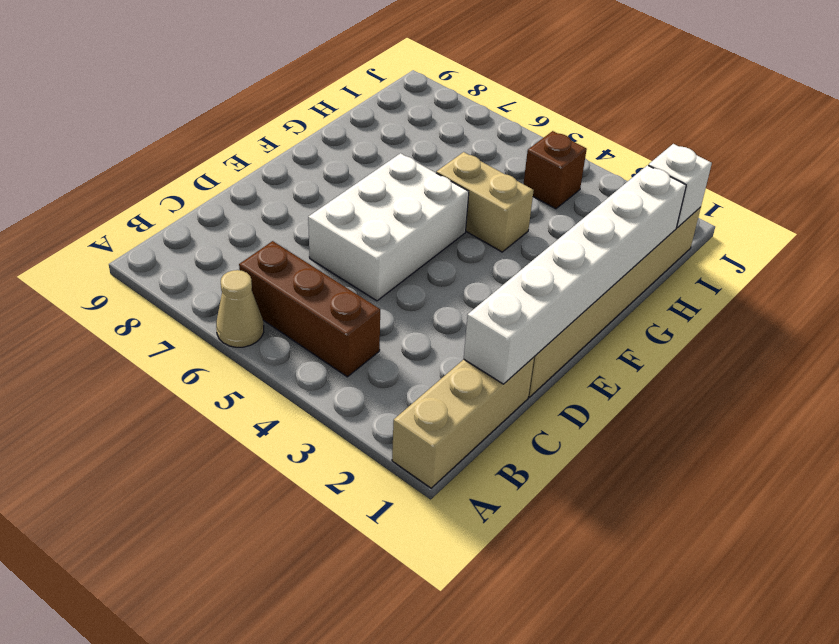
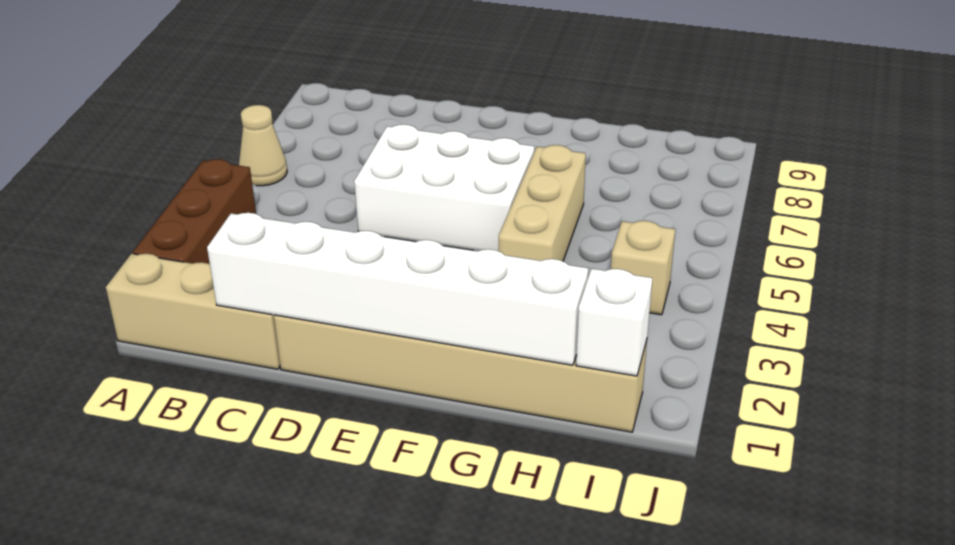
brown 1x3 brick [239,241,380,377] -> brown 1x3 brick moved to [133,159,256,264]
tan 1x2 brick [436,152,534,252] -> tan 1x3 brick [499,145,586,261]
brown 1x1 brick [524,131,587,209] -> tan 1x1 brick [611,221,675,315]

